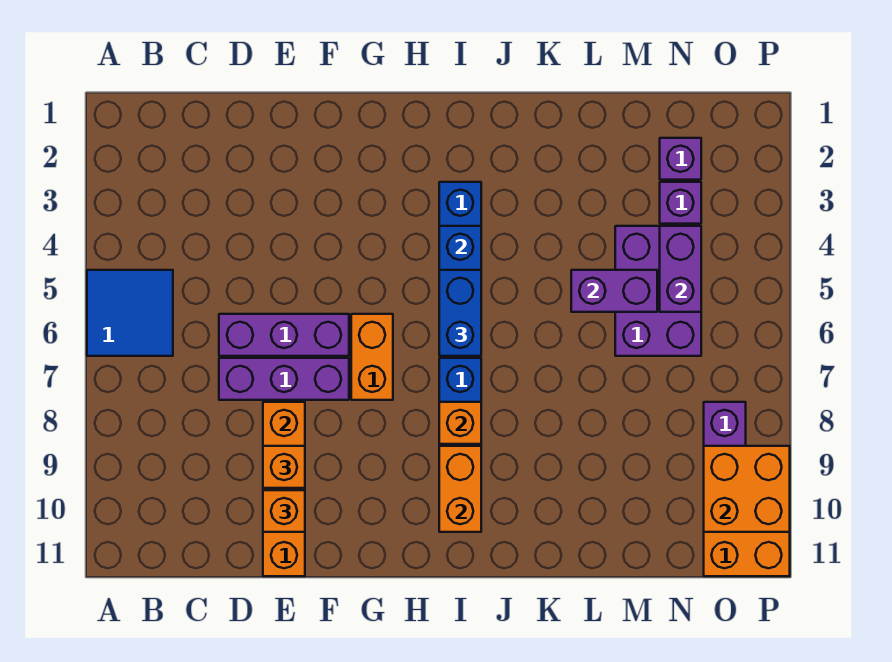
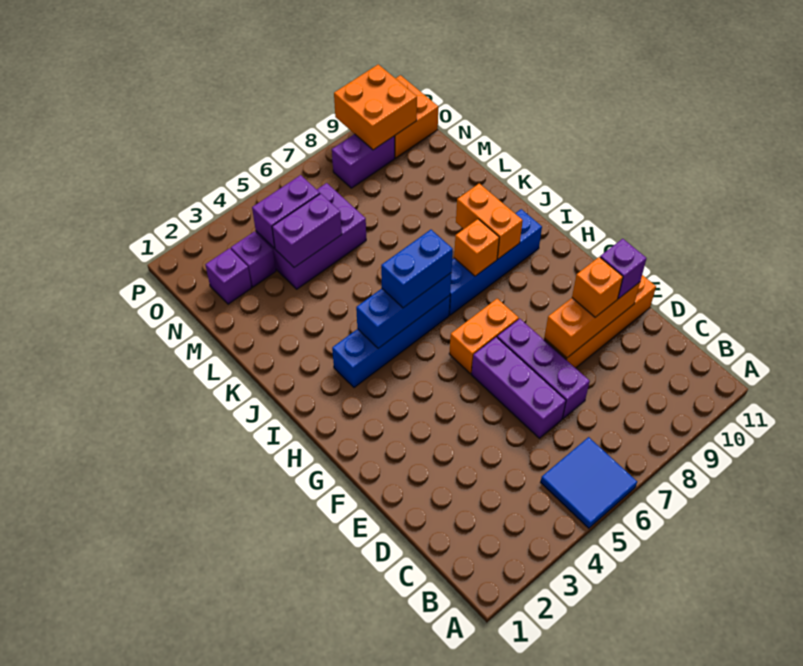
orange 1x1 brick [263,490,305,532] -> purple 1x1 brick [600,239,646,299]
orange 1x2 brick [439,446,481,532] -> orange 1x2 brick turned to [456,183,523,259]
purple 1x2 brick [571,270,657,312] -> purple 1x2 brick turned to [272,194,342,267]

